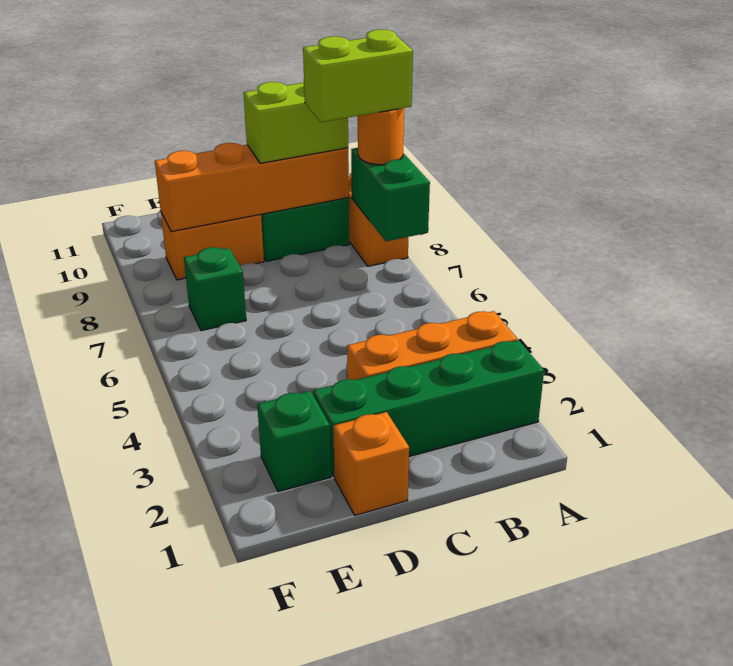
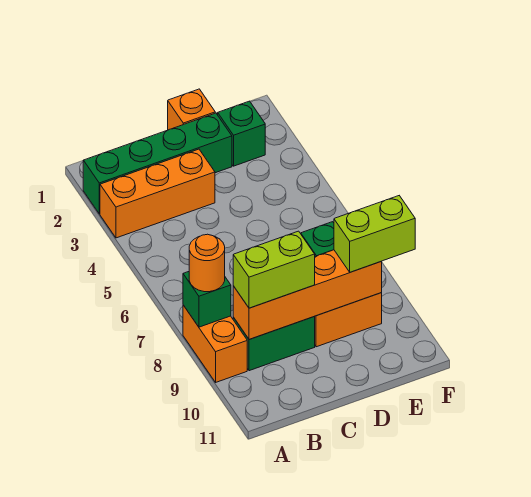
green 1x2 brick [351,148,430,241] -> green 1x1 brick [183,272,231,327]
lime 1x2 brick [303,30,413,122] -> lime 1x2 brick moved to [334,196,415,272]

